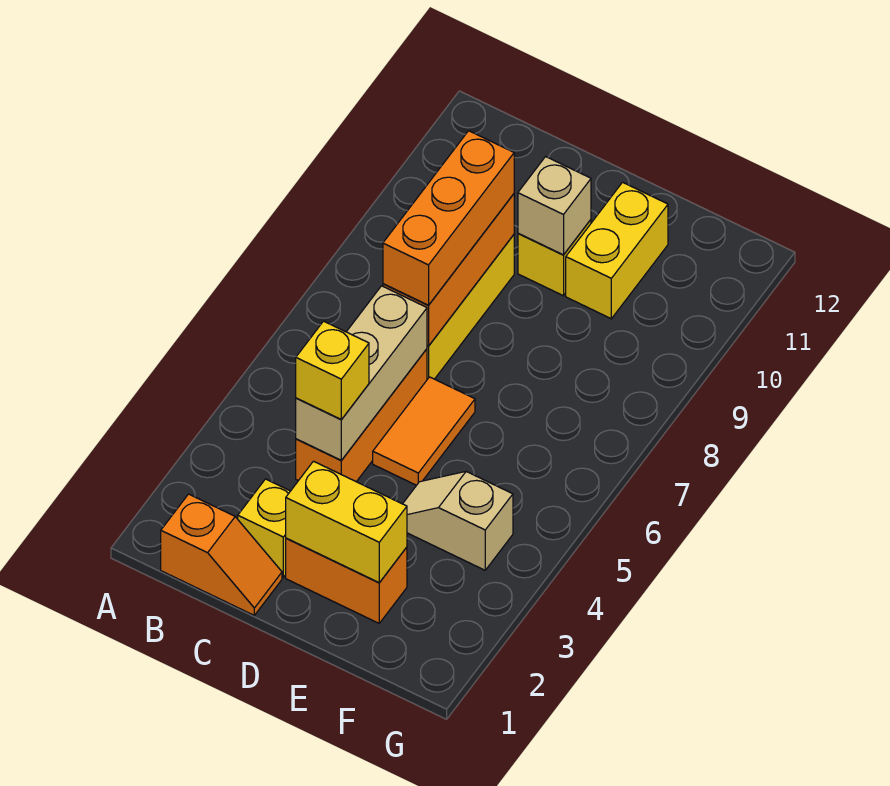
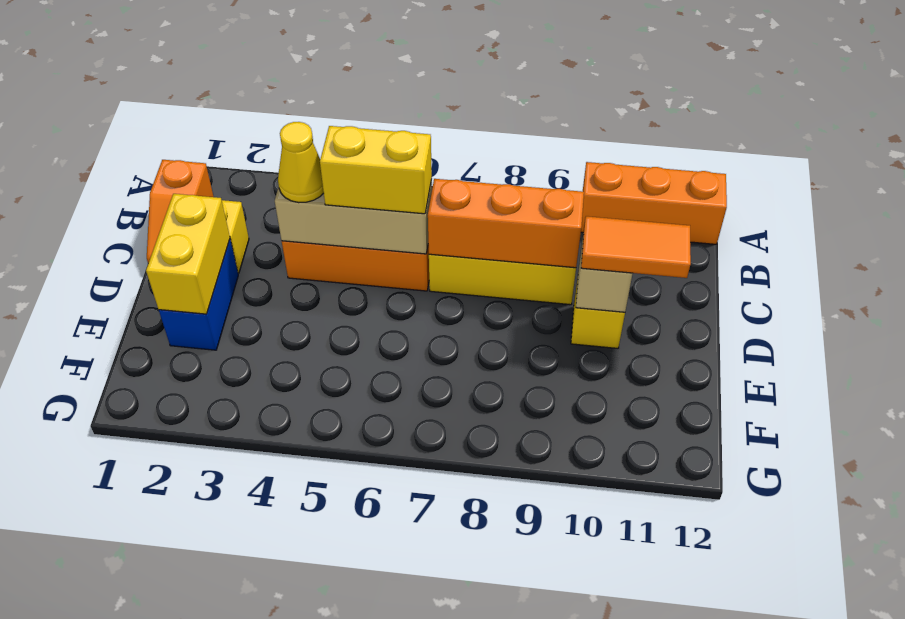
yellow 1x1 brick [296,321,369,420] -> yellow 1x1 cone [278,122,324,203]
orange 1x3 brick [383,131,514,305] -> orange 1x3 brick moved to [581,162,727,244]
orange 1x2 brick [286,538,407,623] -> blue 1x2 brick [159,240,238,350]
orange 1x2 tile [373,377,475,485] -> orange 1x2 tile moved to [581,216,691,278]
tan 1x2 slope [403,472,513,570] -> none
yellow 1x2 brick [566,182,668,319] -> yellow 1x2 brick moved to [320,126,432,214]

